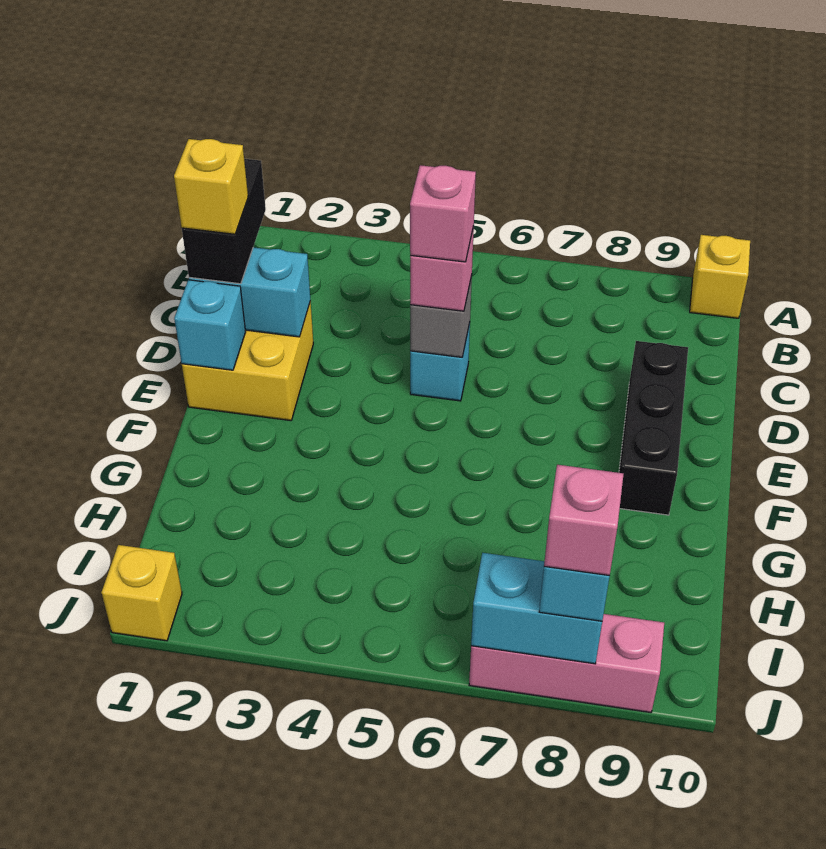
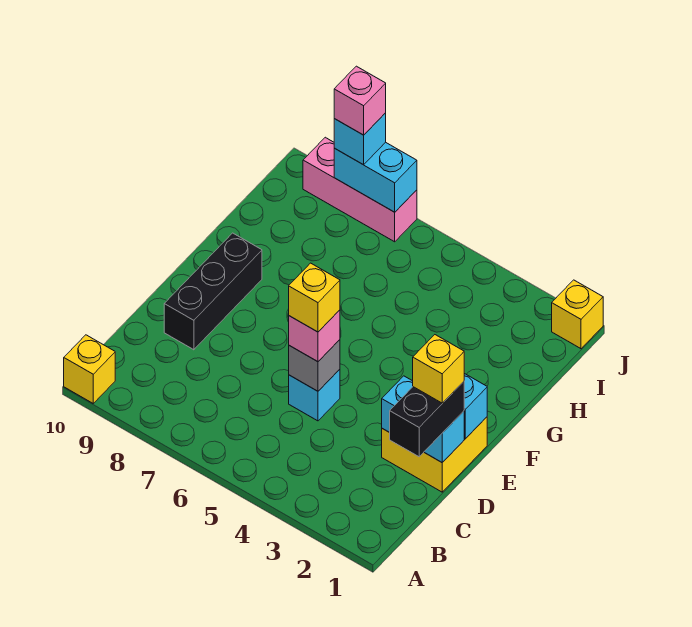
pink 1x1 brick [410,165,476,262] -> yellow 1x1 brick [289,263,340,332]

